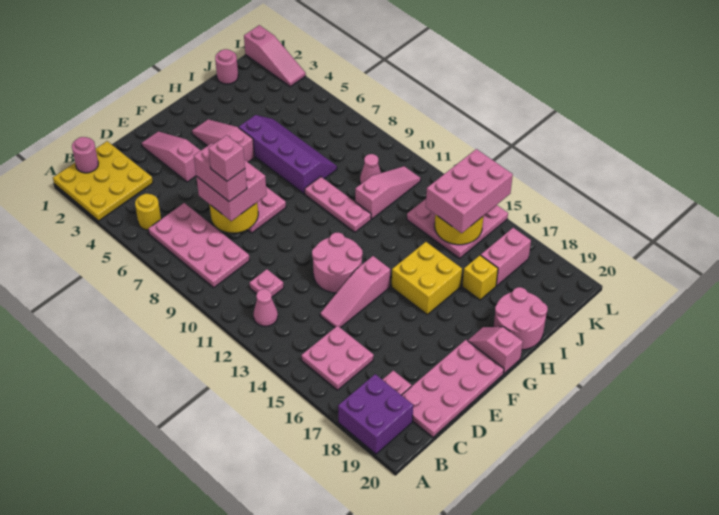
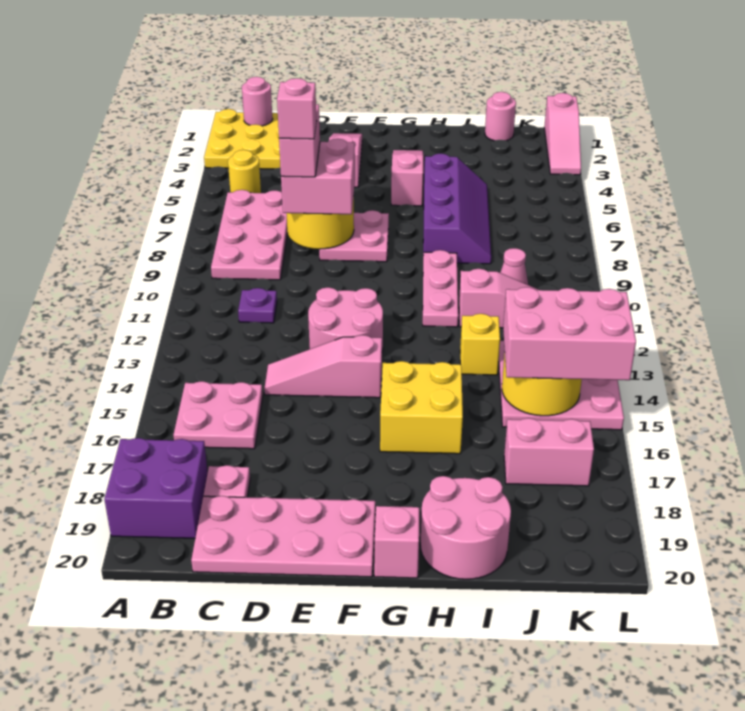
pink 1x1 cone [253,289,278,326] -> none
pink 1x1 plate [250,269,284,297] -> purple 1x1 plate [238,288,277,323]
yellow 1x1 brick [462,255,498,300] -> yellow 1x1 brick moved to [460,314,500,375]

